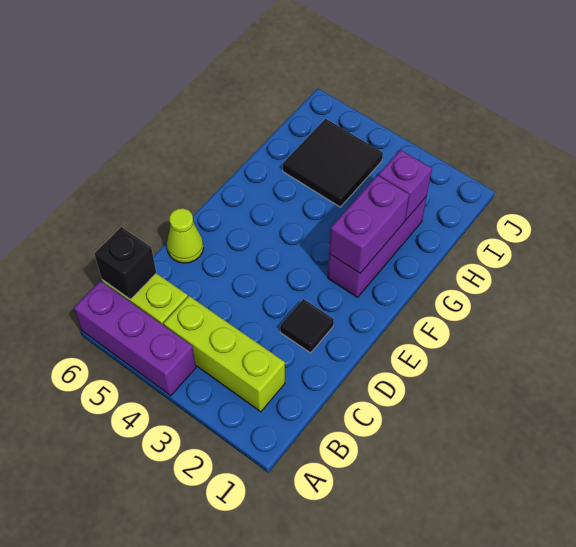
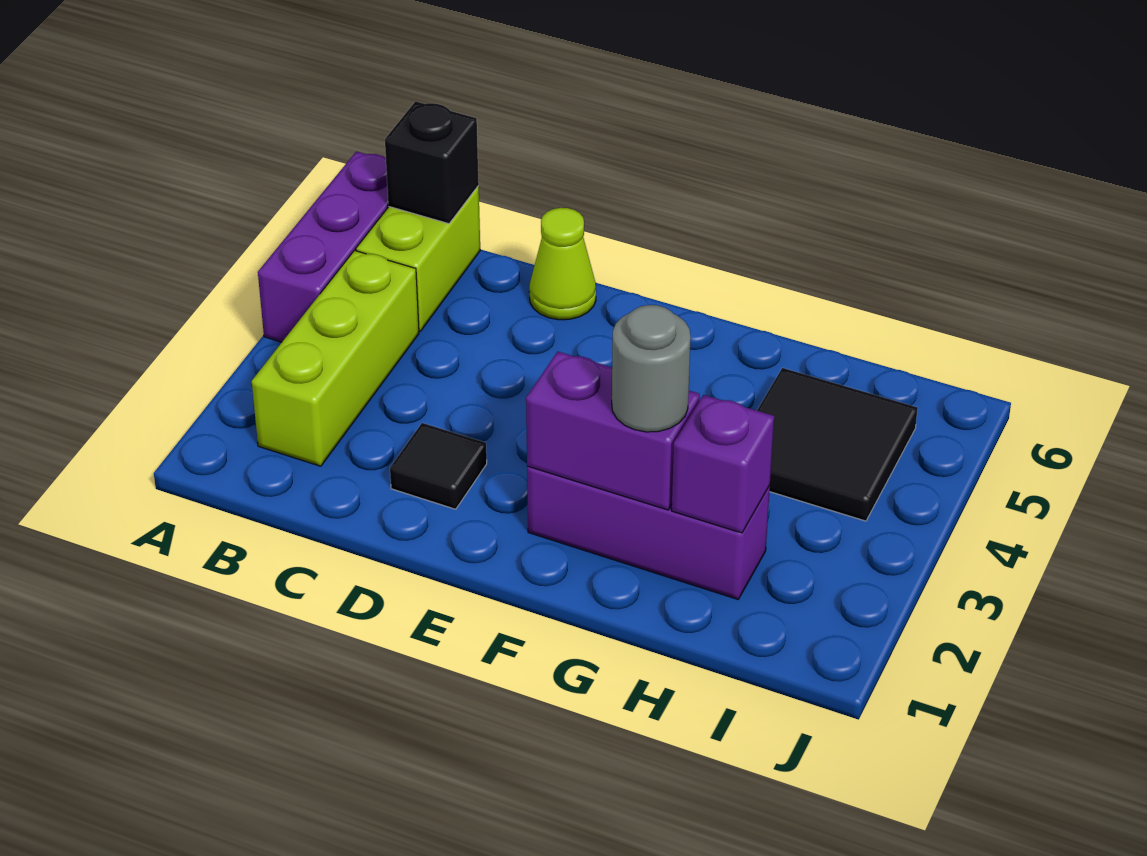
none -> grey 1x1 round brick [612,305,691,432]

